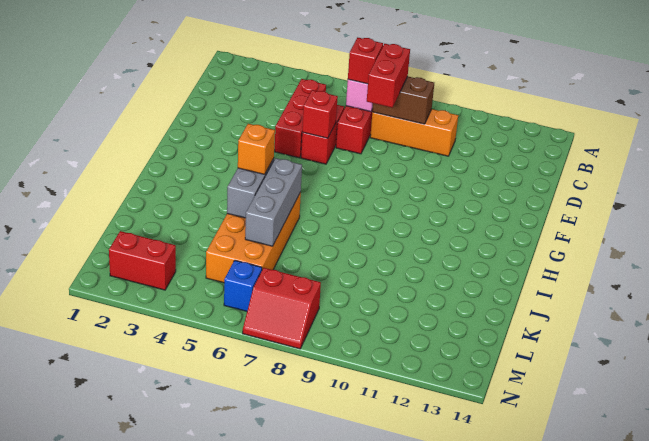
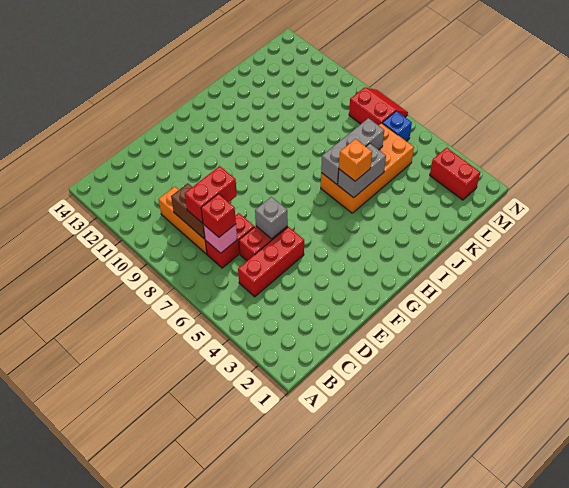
red 1x1 brick [302,90,338,138] -> grey 1x1 brick [255,197,288,239]

